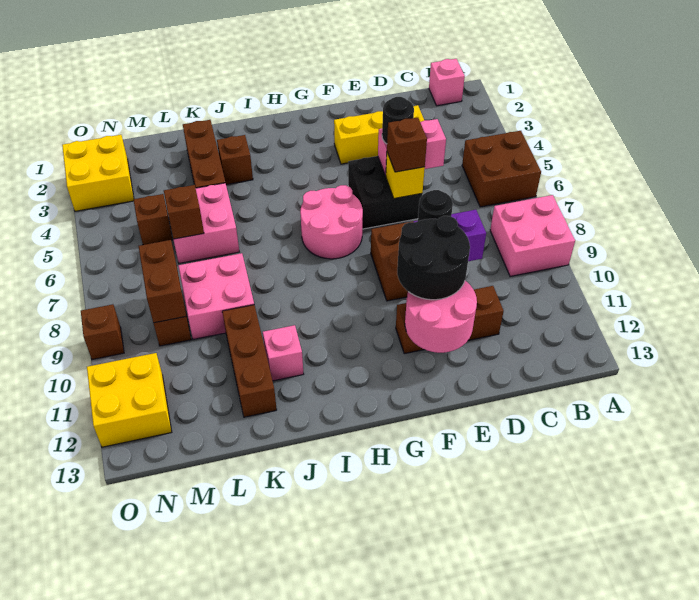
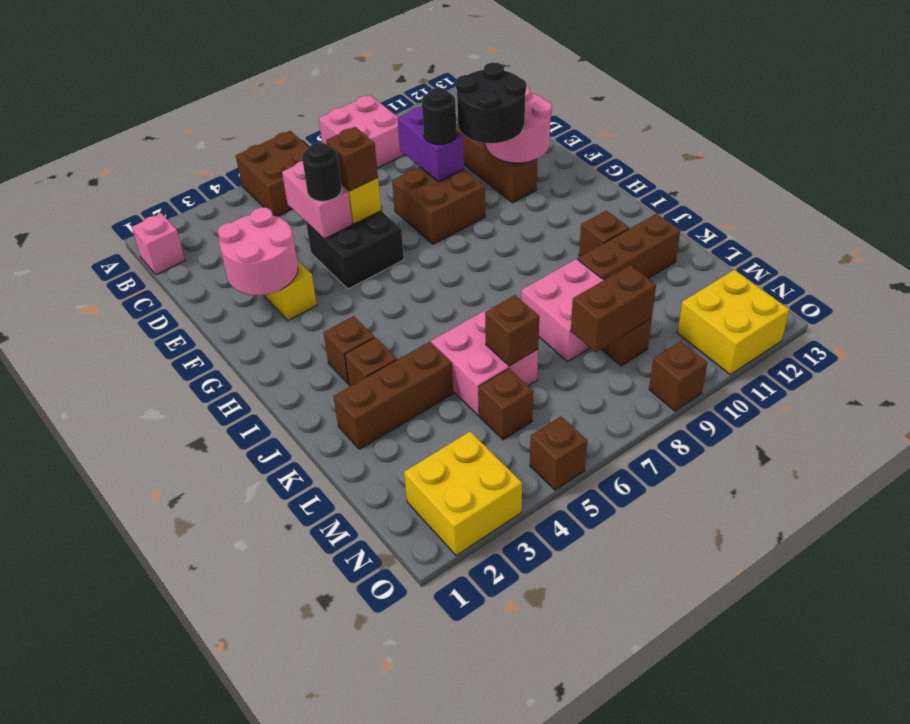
pink 2x2 round brick [300,185,363,259] -> pink 2x2 round brick moved to [218,207,298,295]
none -> brown 1x1 brick [324,316,374,384]
pink 1x1 brick [263,325,304,381] -> brown 1x1 brick [579,210,629,256]
none -> brown 1x1 brick [530,417,587,490]

